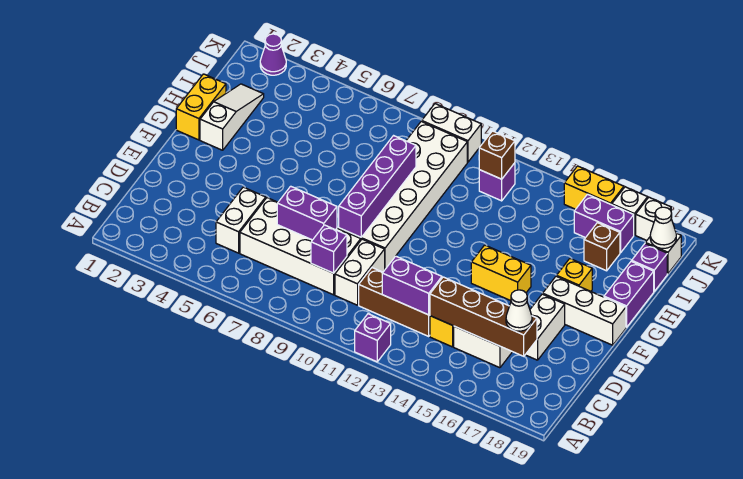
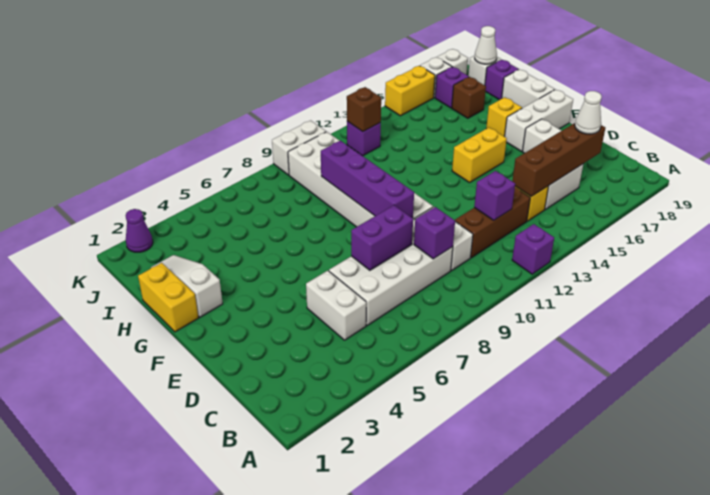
purple 1x2 brick [382,256,442,315] -> purple 1x1 brick [474,171,515,220]
purple 1x2 brick [604,261,654,327] -> white 1x2 brick [502,69,555,108]
purple 1x2 brick [574,194,634,253] -> purple 1x1 brick [435,67,469,108]

